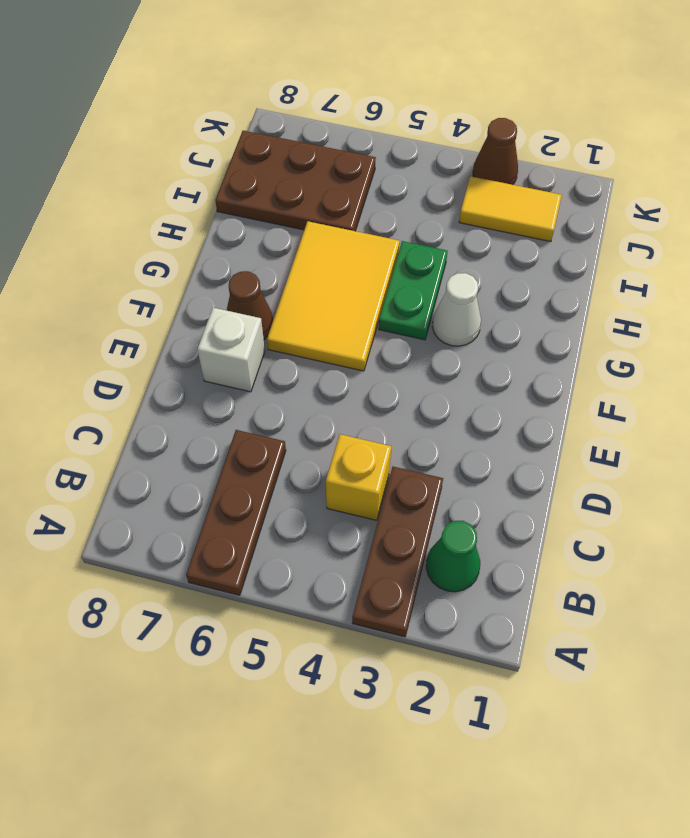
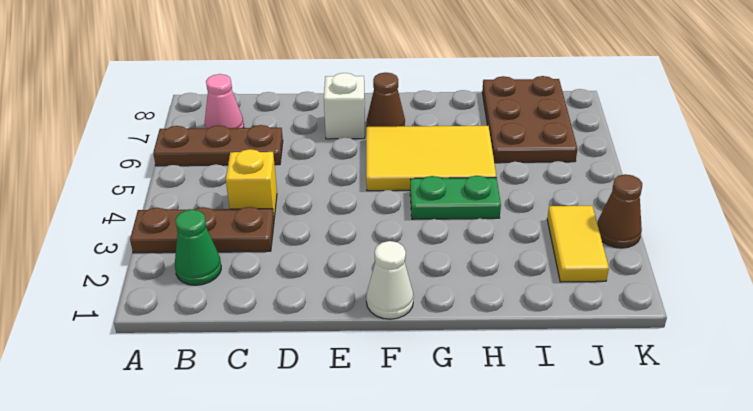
none -> pink 1x1 cone [205,74,244,128]
white 1x1 cone [432,273,481,346] -> white 1x1 cone moved to [366,241,414,319]

